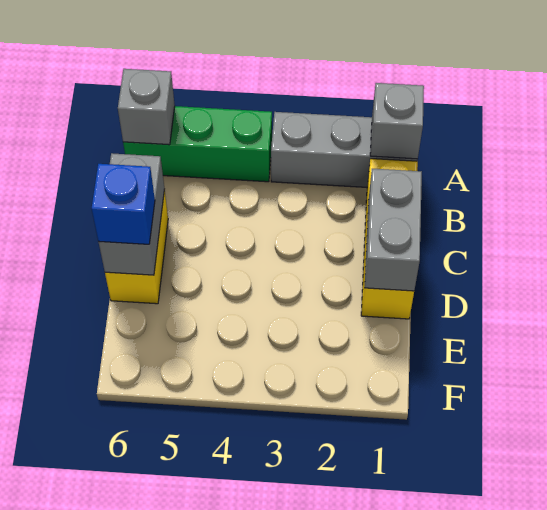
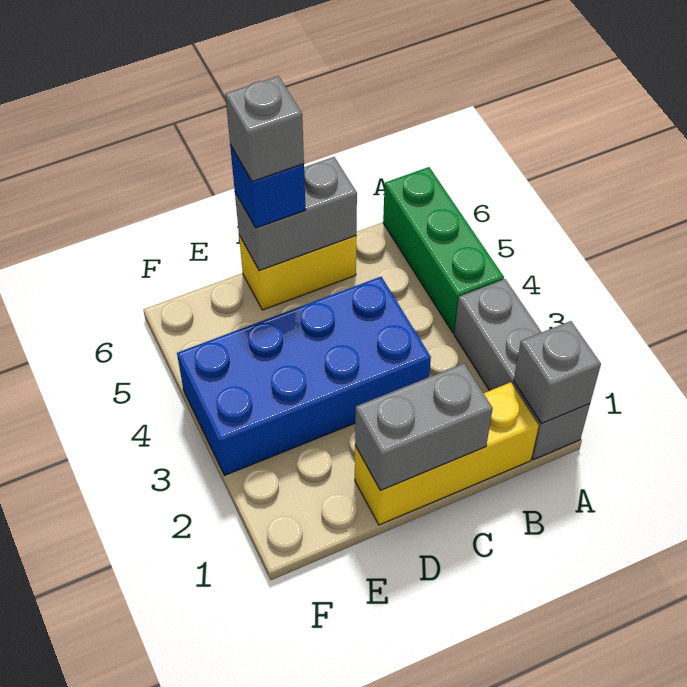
grey 1x1 brick [118,69,175,145] -> grey 1x1 brick moved to [225,76,304,182]
none -> blue 2x4 brick [177,277,431,475]

